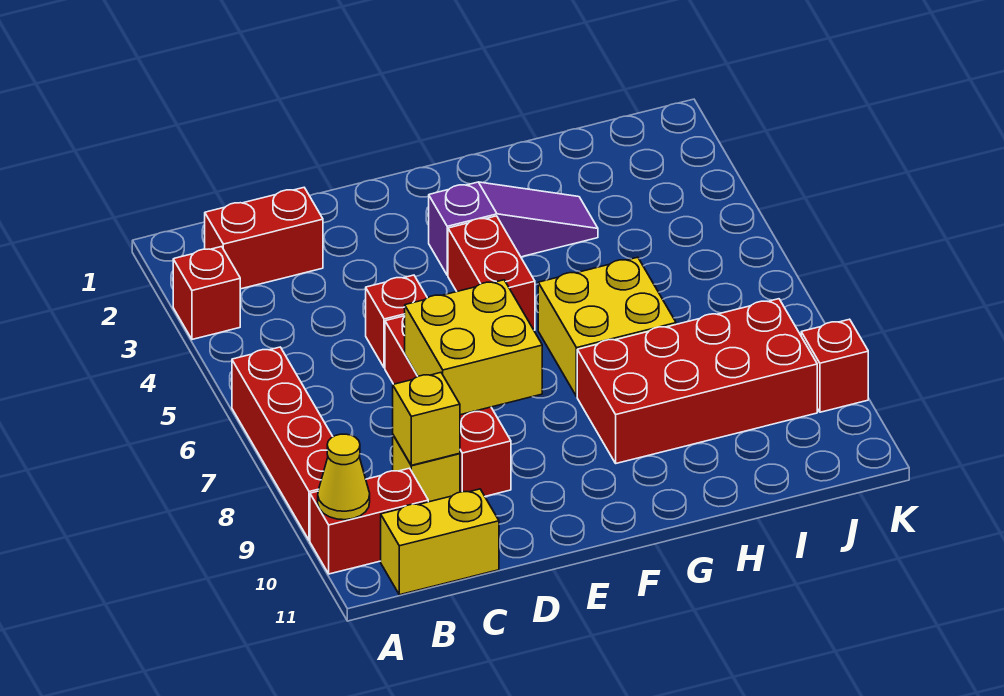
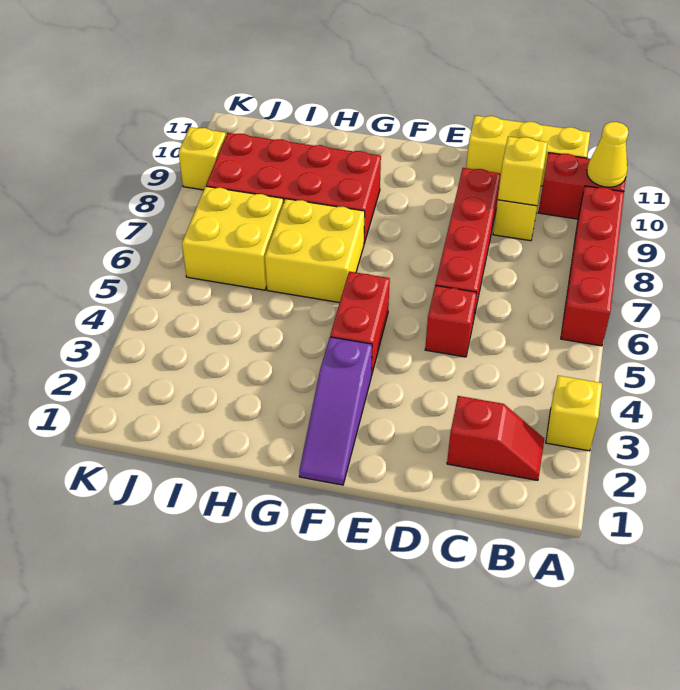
red 1x1 brick [173,247,240,339] -> yellow 1x1 brick [546,376,602,451]
red 1x2 brick [205,188,323,289] -> red 1x2 slope [447,396,544,480]
yellow 1x2 brick [381,489,499,595] -> yellow 1x3 brick [466,116,590,186]
yellow 2x2 brick [405,280,542,415] -> yellow 2x2 brick moved to [182,186,284,290]
purple 1x3 slope [429,182,598,275] -> purple 1x3 slope turned to [299,337,372,485]
red 1x1 brick [801,319,868,412] -> yellow 1x1 brick [179,127,226,190]

